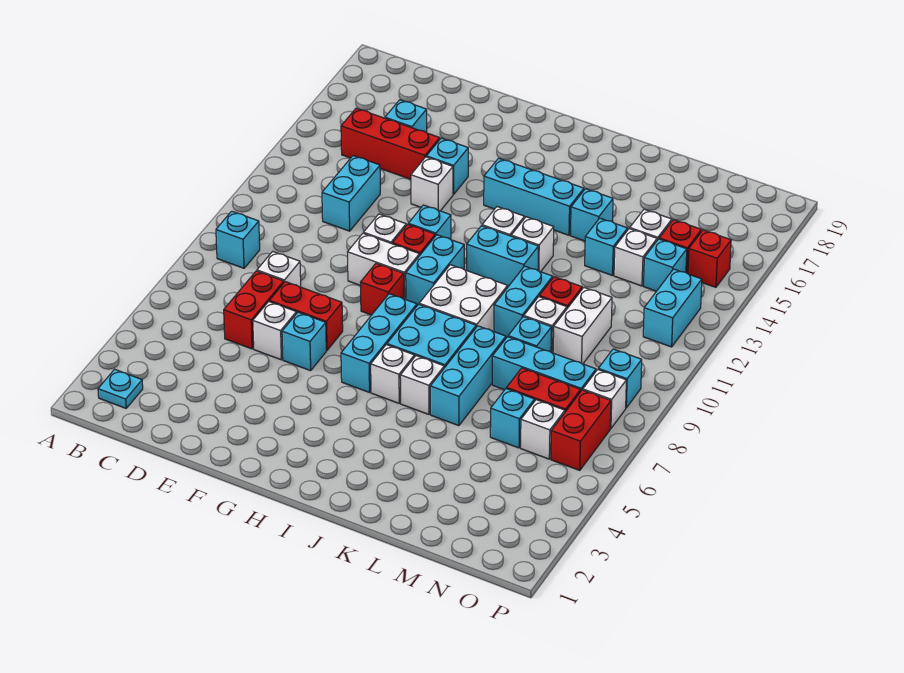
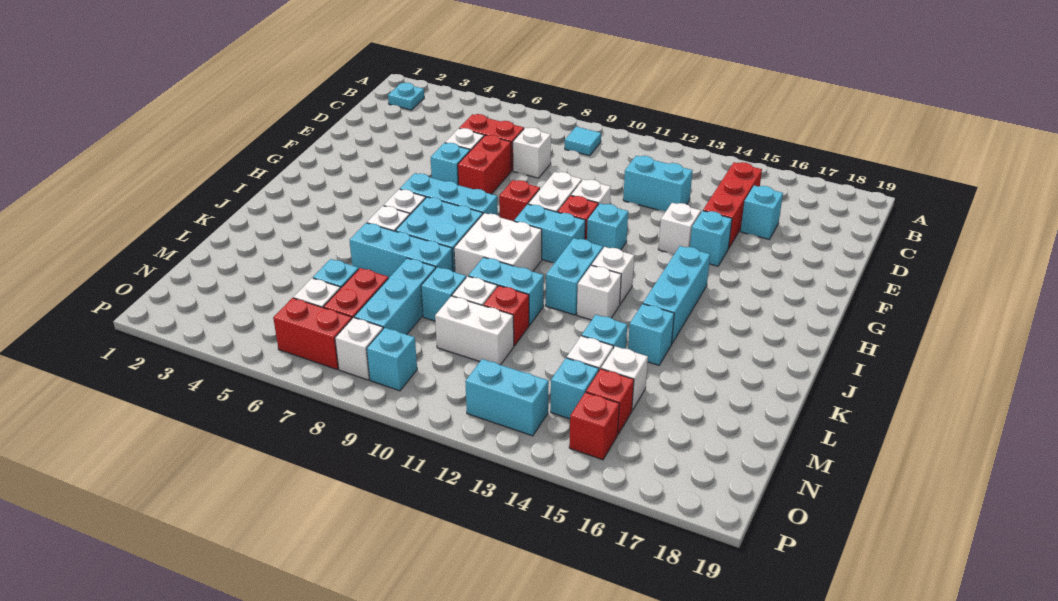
cyan 1x1 brick [216,211,260,268] -> cyan 1x1 tile [565,127,601,156]

